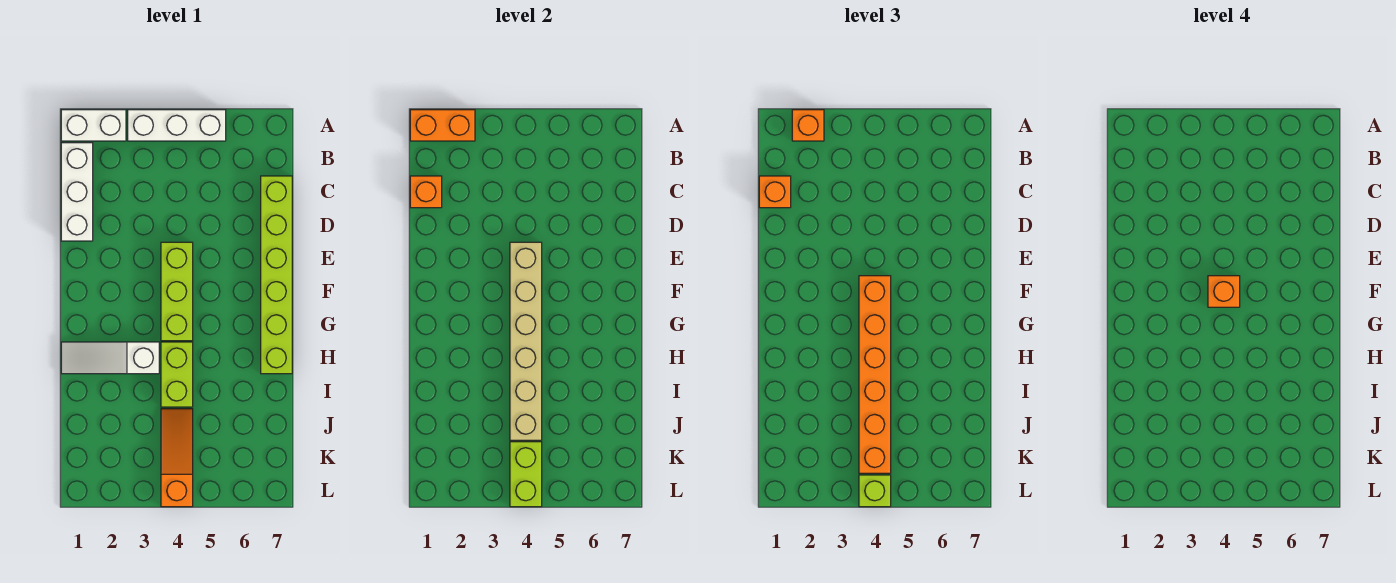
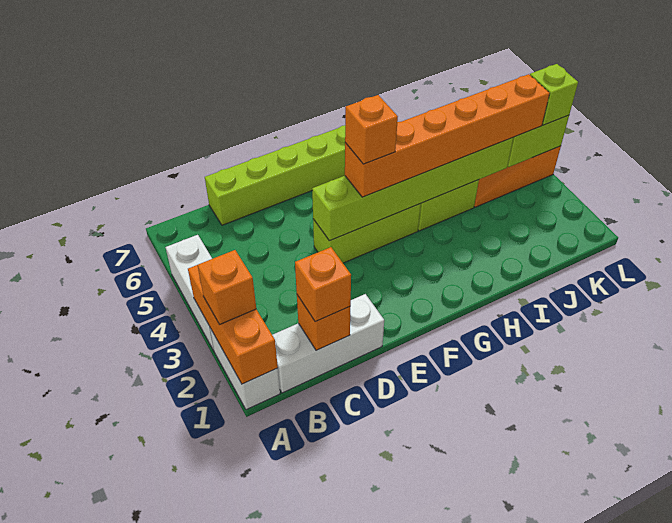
orange 1x2 brick [410,110,475,141] -> orange 1x3 brick [188,265,278,384]
tan 1x6 brick [510,242,542,440] -> lime 1x6 brick [312,138,513,241]
white 1x3 slope [61,342,159,374] -> none

